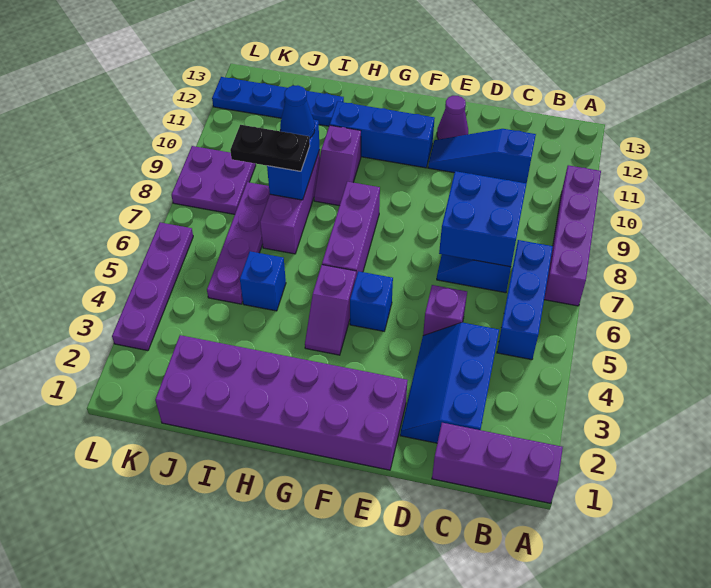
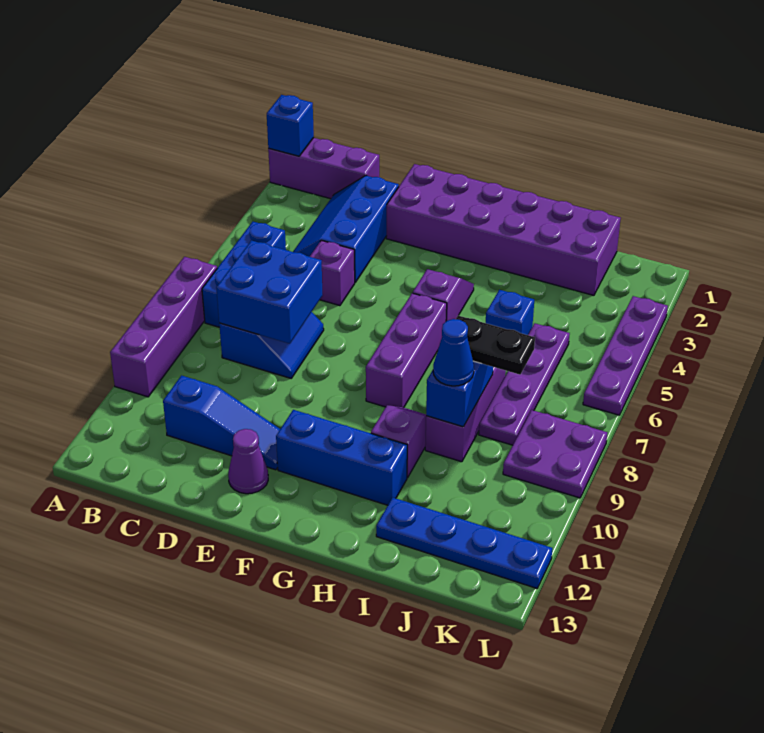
blue 2x3 slope [400,322,499,443] -> blue 2x3 slope turned to [293,176,399,282]
blue 1x1 brick [350,271,393,331] -> blue 1x1 brick moved to [267,95,314,156]

